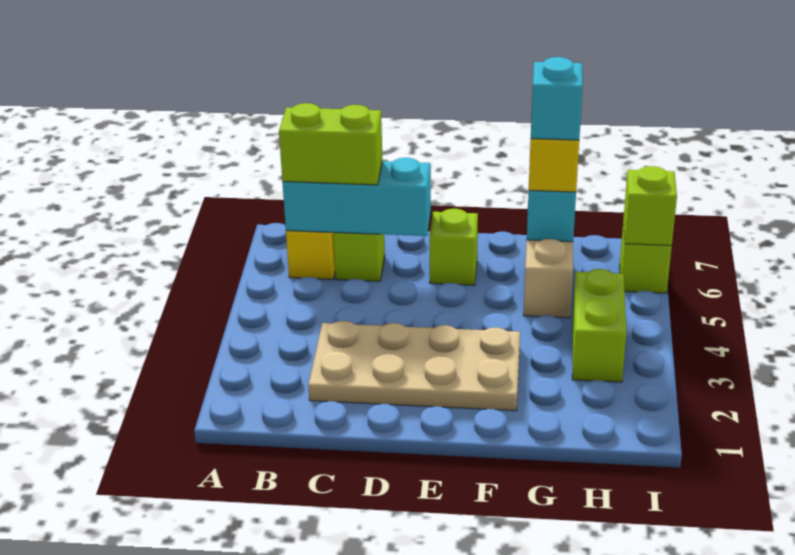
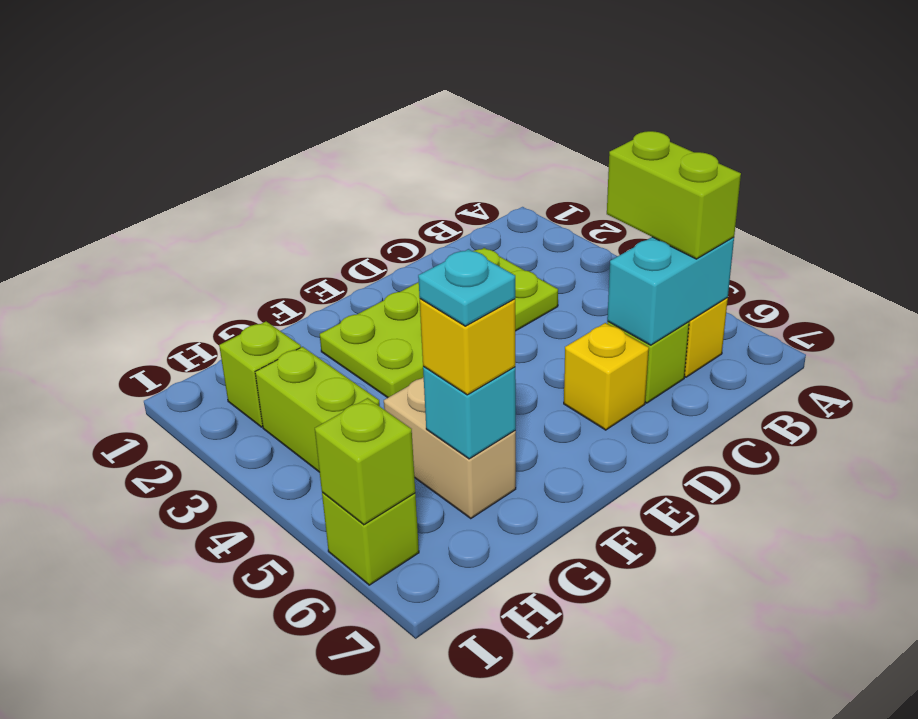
cyan 1x3 brick [282,158,431,236] -> cyan 1x2 brick [607,237,734,345]
lime 1x2 brick [279,103,382,185] -> lime 1x2 brick turned to [607,131,741,259]
tan 2x4 plate [308,321,520,411] -> lime 2x4 plate [320,248,558,398]
none -> yellow 1x1 brick [564,323,649,430]
lime 1x1 brick [430,209,478,285] -> lime 1x1 brick moved to [219,321,301,427]
cyan 1x1 brick [531,57,583,140] -> cyan 1x1 plate [418,249,515,326]

